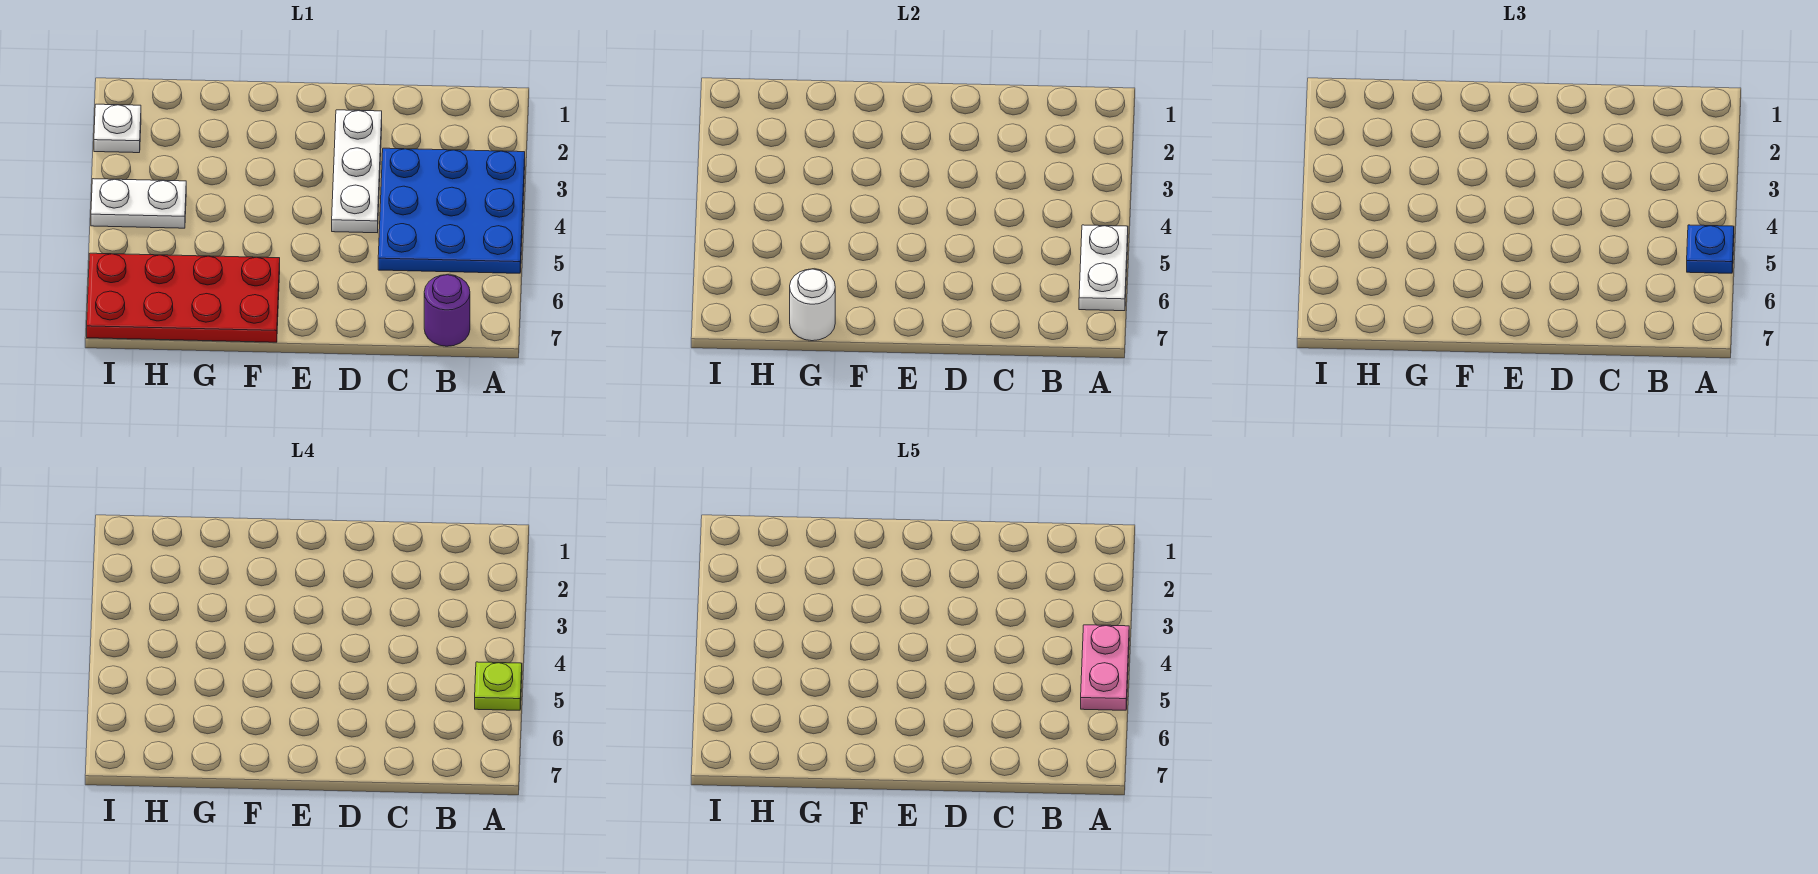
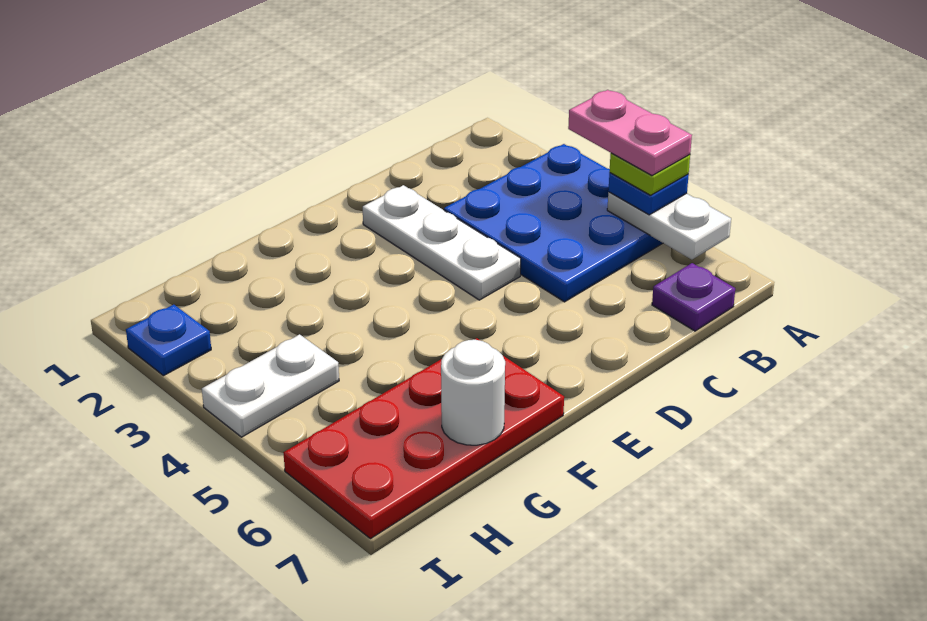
purple 1x1 round brick [424,275,470,346] -> purple 1x1 plate [652,263,735,331]
white 1x1 plate [94,104,141,153] -> blue 1x1 plate [126,305,211,376]

